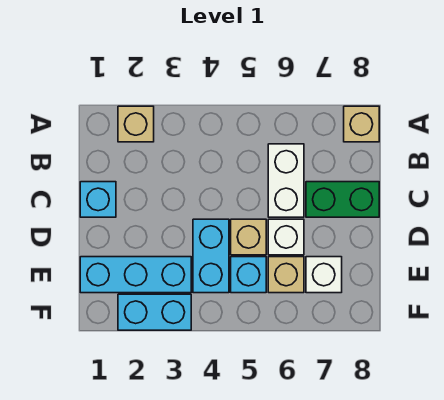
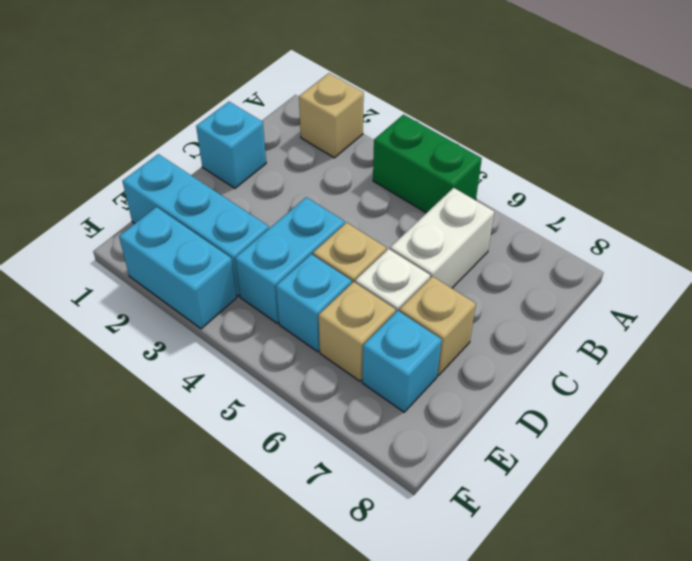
tan 1x1 brick [344,106,379,142] -> tan 1x1 brick moved to [399,276,476,376]
green 1x2 brick [306,182,379,217] -> green 1x2 brick moved to [373,115,482,213]
white 1x1 brick [306,257,342,293] -> cyan 1x1 brick [362,311,442,412]

